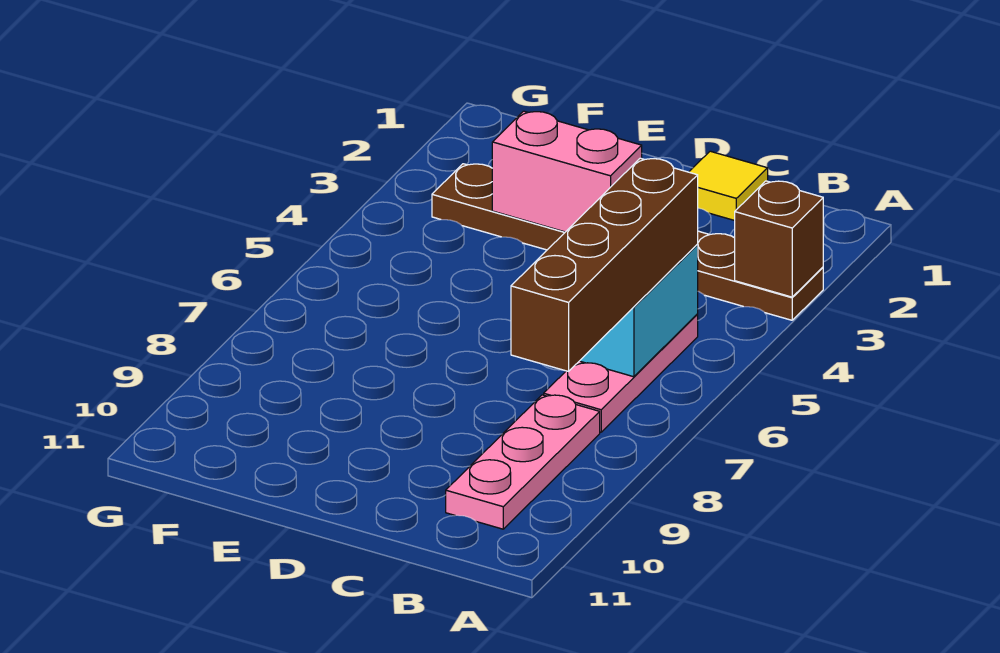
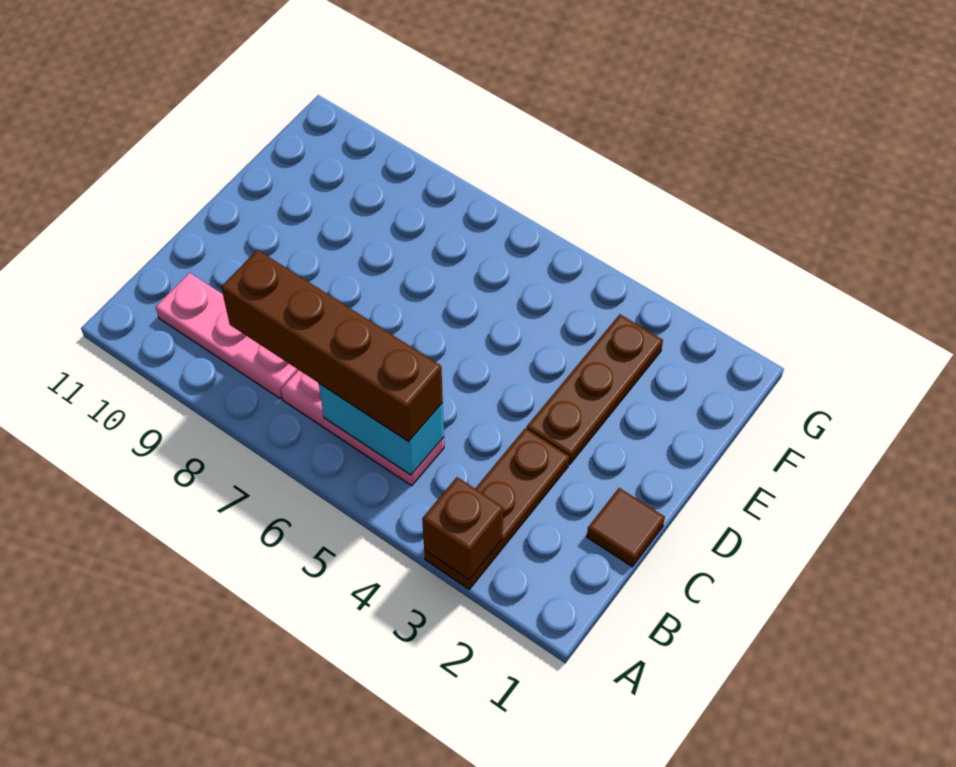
yellow 1x1 tile [689,151,768,221] -> brown 1x1 tile [587,488,665,567]
pink 1x2 brick [492,111,642,232] -> none

